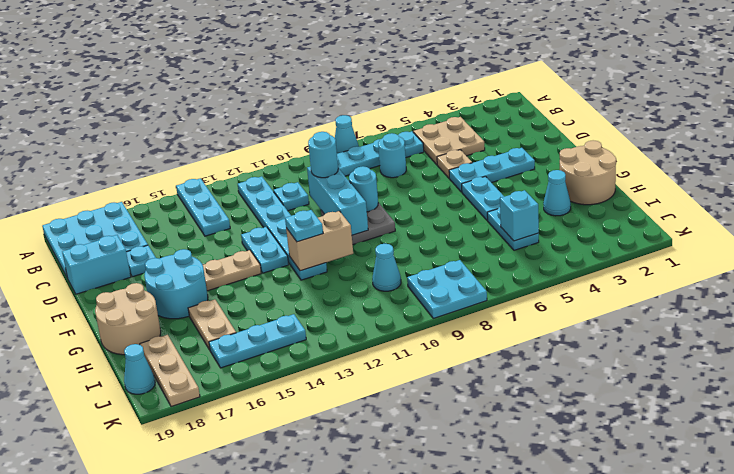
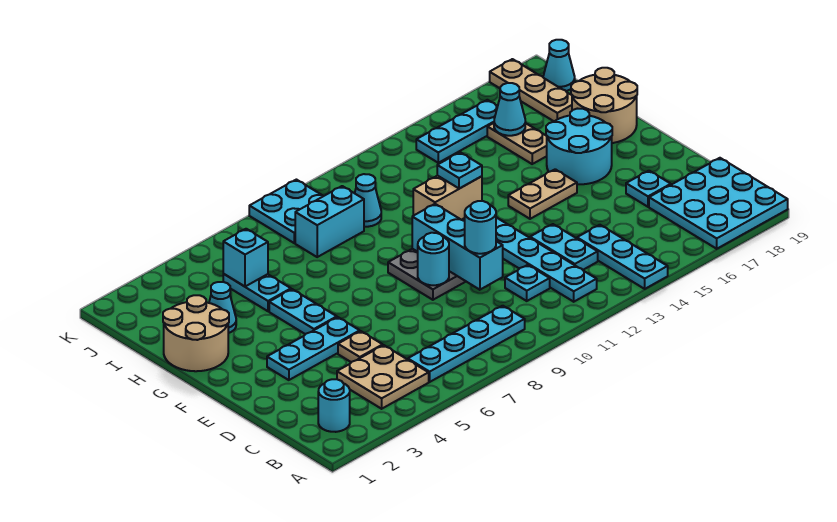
cyan 1x1 cone [335,115,359,154] -> cyan 1x1 cone moved to [494,83,525,136]
cyan 1x1 round brick [378,133,406,178] -> cyan 1x1 round brick moved to [318,379,350,432]
cyan 1x2 brick [62,235,131,294] -> cyan 1x2 brick moved to [295,186,364,257]
cyan 1x2 plate [241,227,289,273] -> cyan 1x2 plate moved to [530,224,598,270]

